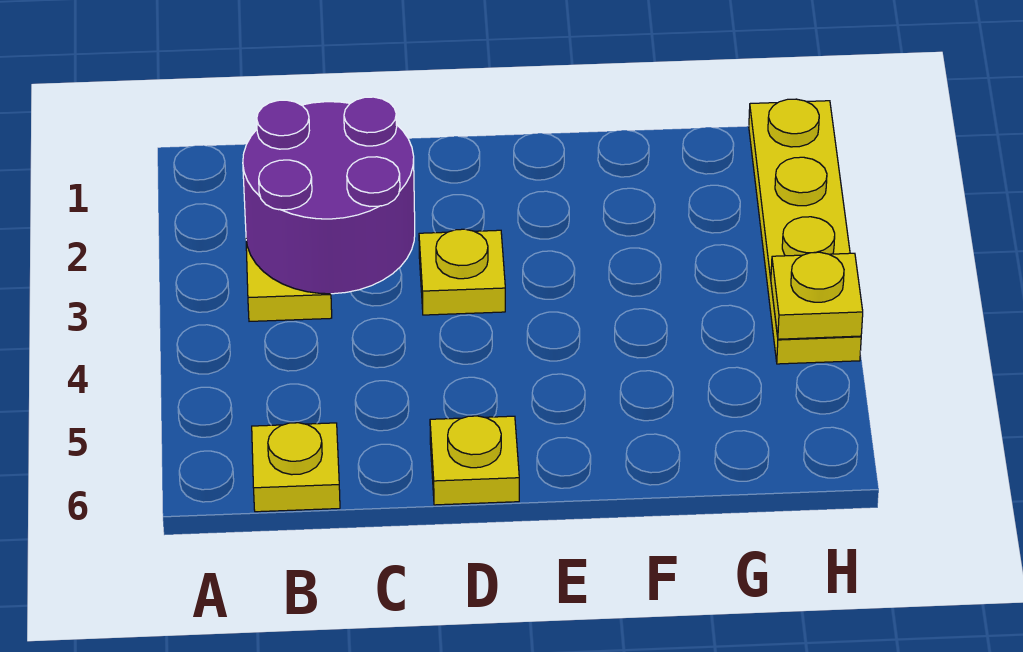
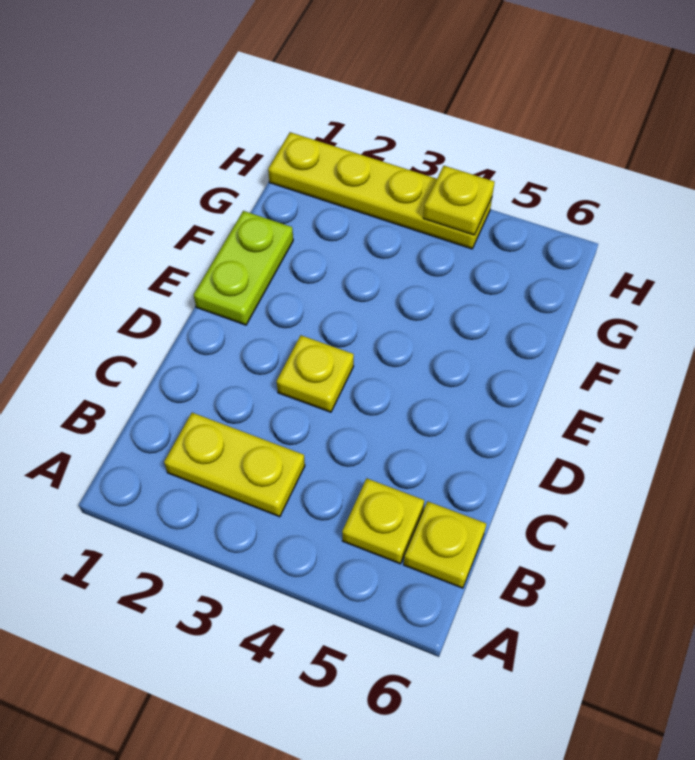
purple 2x2 round brick [243,97,415,294] -> none
yellow 1x1 plate [430,416,519,505] -> yellow 1x1 plate moved to [342,478,424,564]
none -> lime 1x2 plate [194,211,293,325]

